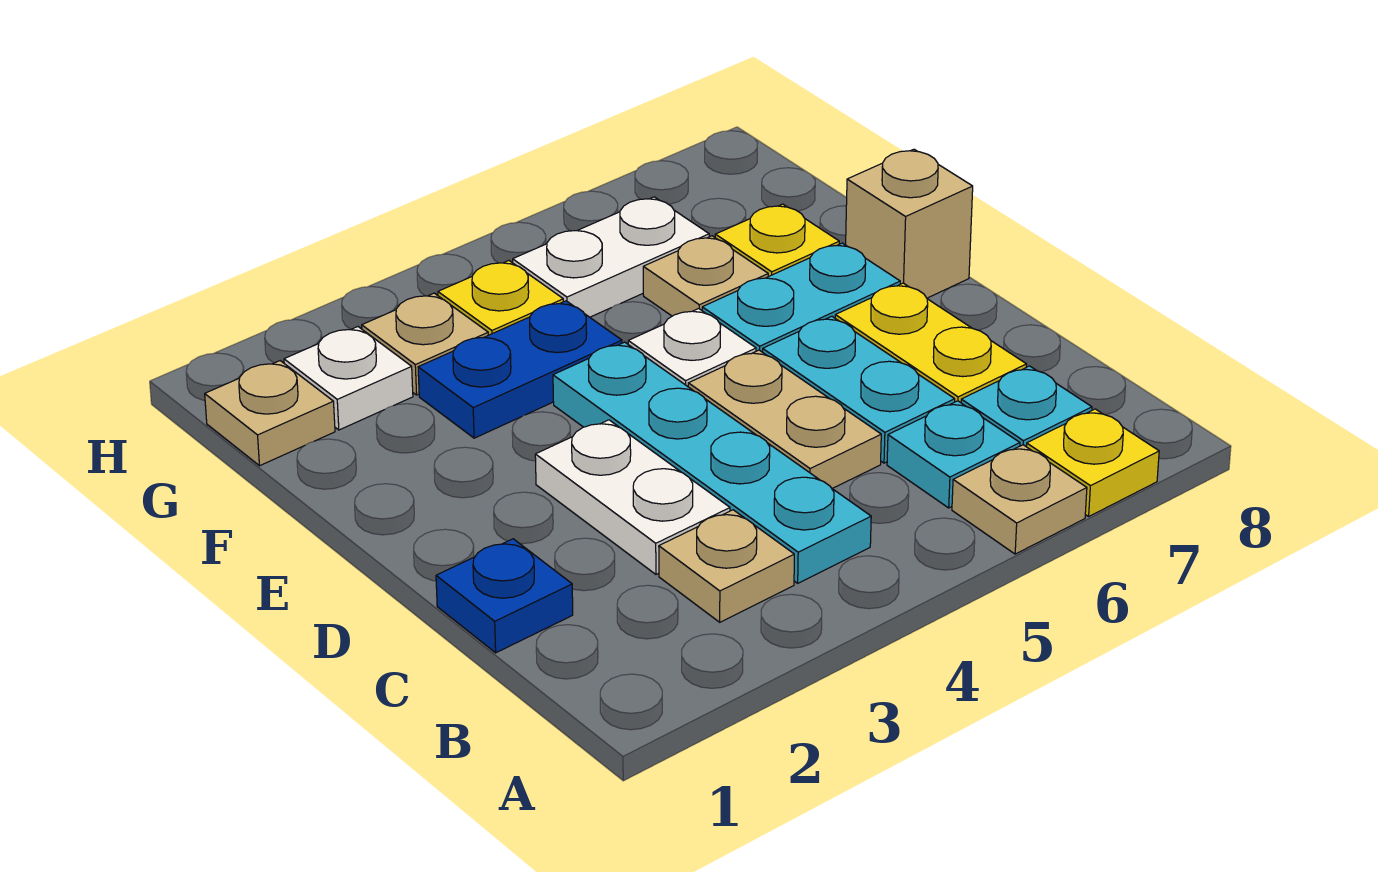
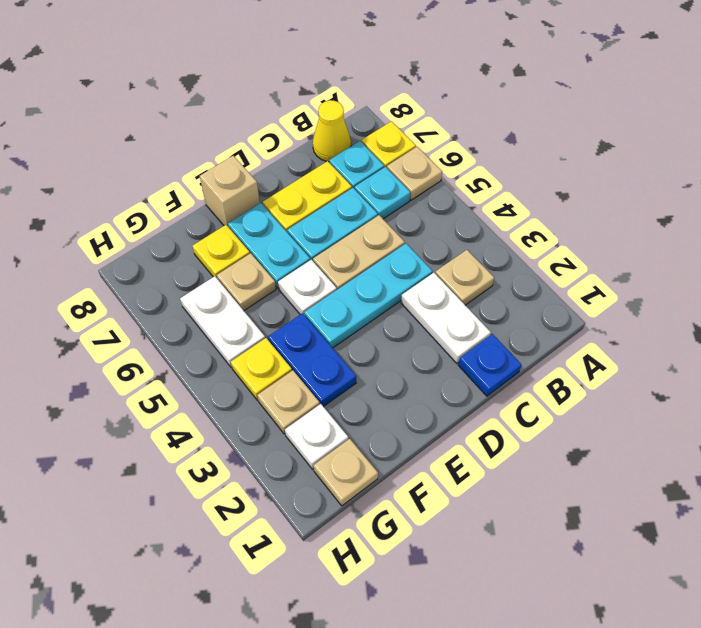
cyan 1x4 plate [553,342,871,583] -> cyan 1x3 plate [304,244,432,348]
none -> yellow 1x1 cone [313,100,351,162]
white 1x2 plate [535,420,730,574] -> white 1x2 plate turned to [401,273,491,363]

